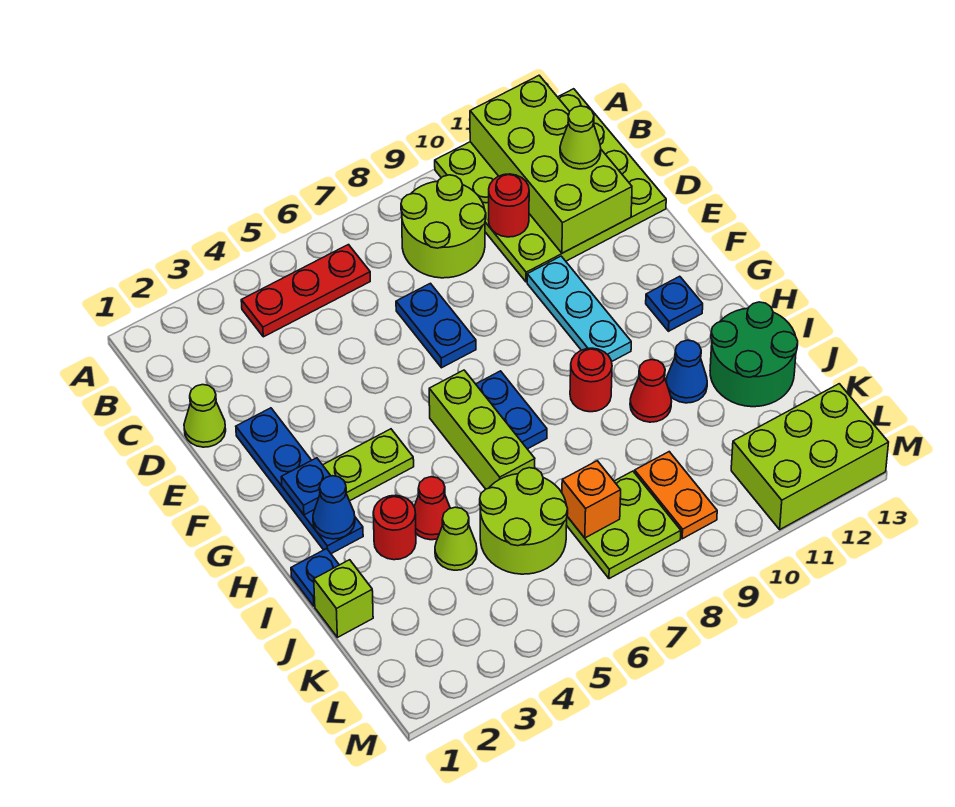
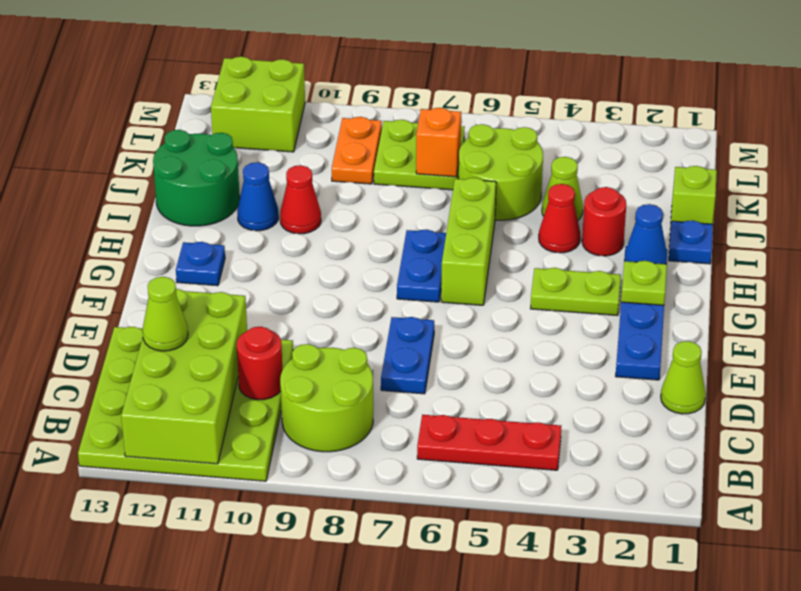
cyan 1x3 plate [527,256,631,361] -> none
blue 1x1 plate [281,458,331,515] -> lime 1x1 plate [621,261,667,305]
red 1x1 round brick [570,348,612,412] -> none
lime 2x3 brick [731,384,889,529] -> lime 2x2 brick [211,57,305,152]

